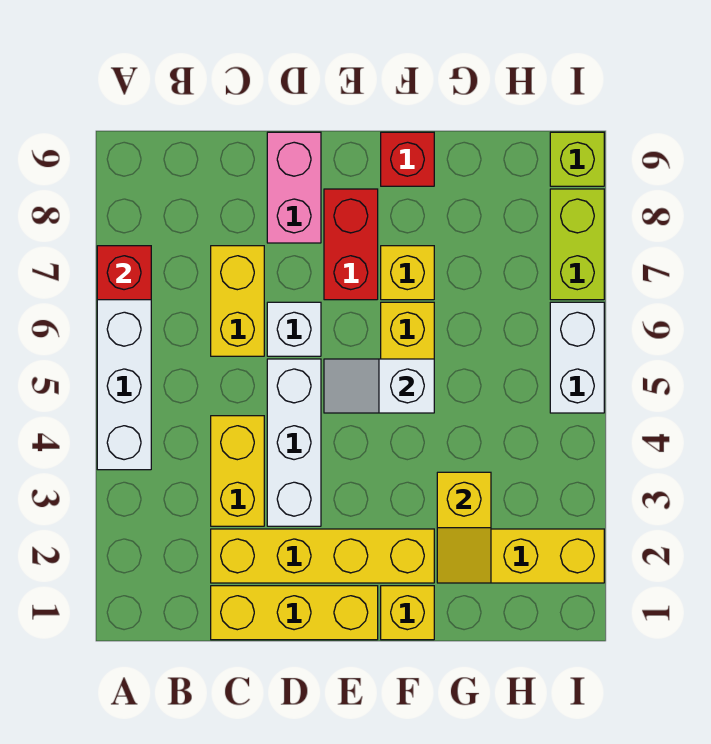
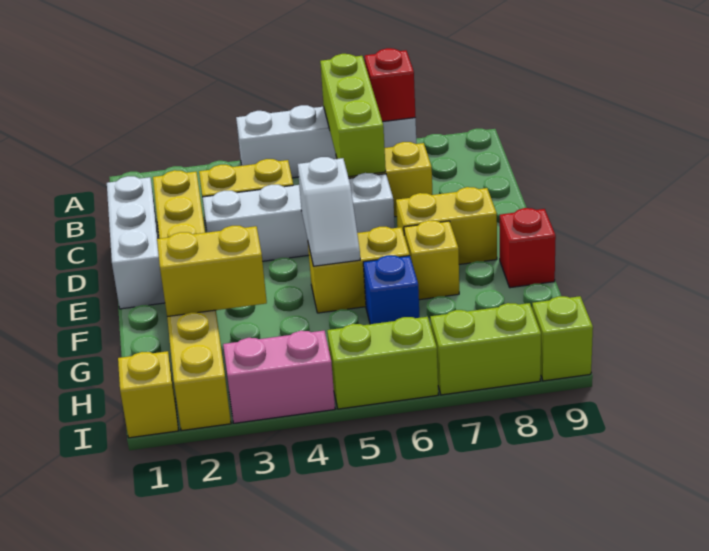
none -> lime 1x3 brick [320,54,386,177]
yellow 1x3 brick [211,586,378,640] -> white 1x3 brick [107,176,165,309]
pink 1x2 brick [267,132,321,243] -> pink 1x2 brick moved to [223,331,335,423]
white 1x2 slope [324,359,434,413] -> white 1x2 slope turned to [298,157,360,266]
red 1x2 brick [324,189,378,300] -> yellow 1x2 brick [396,187,497,264]
yellow 1x1 brick [381,586,434,640] -> yellow 1x1 brick moved to [118,351,178,438]
yellow 1x2 slope [437,472,491,583] -> yellow 1x2 brick [157,226,267,317]
none -> blue 1x1 brick [363,255,420,324]
white 1x2 brick [550,302,604,413] -> lime 1x2 brick [327,317,438,409]

